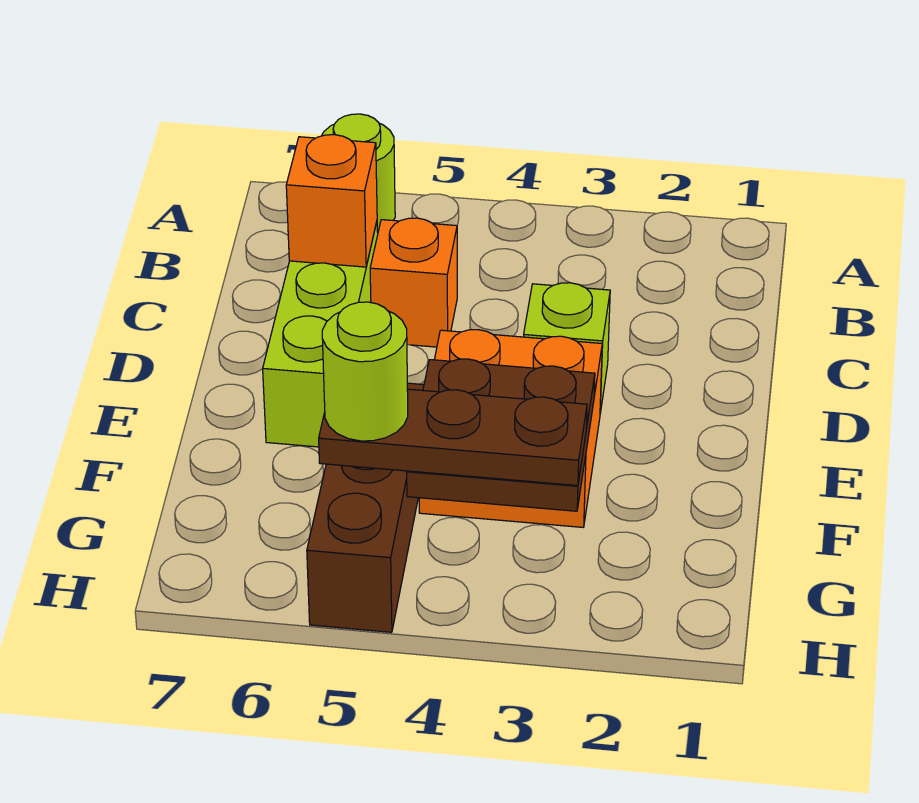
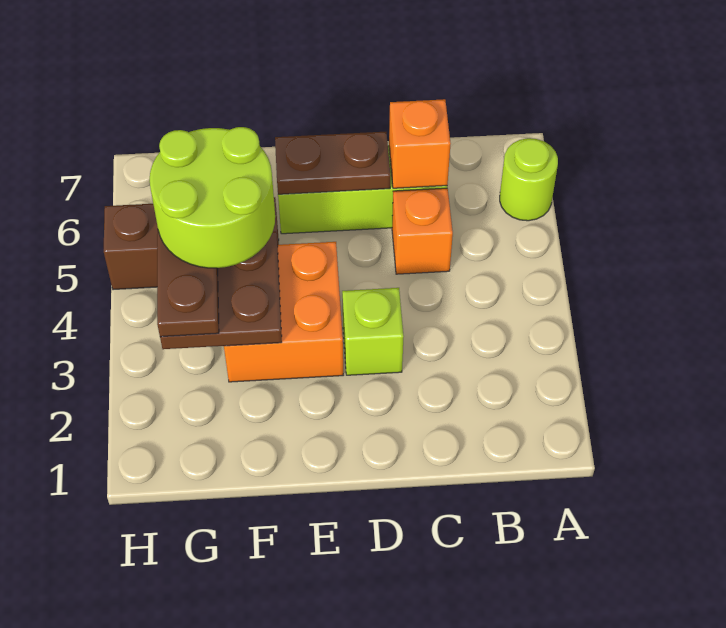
none -> brown 1x2 plate [275,132,391,194]
lime 1x1 round brick [322,302,408,441] -> lime 2x2 round brick [150,127,275,268]

